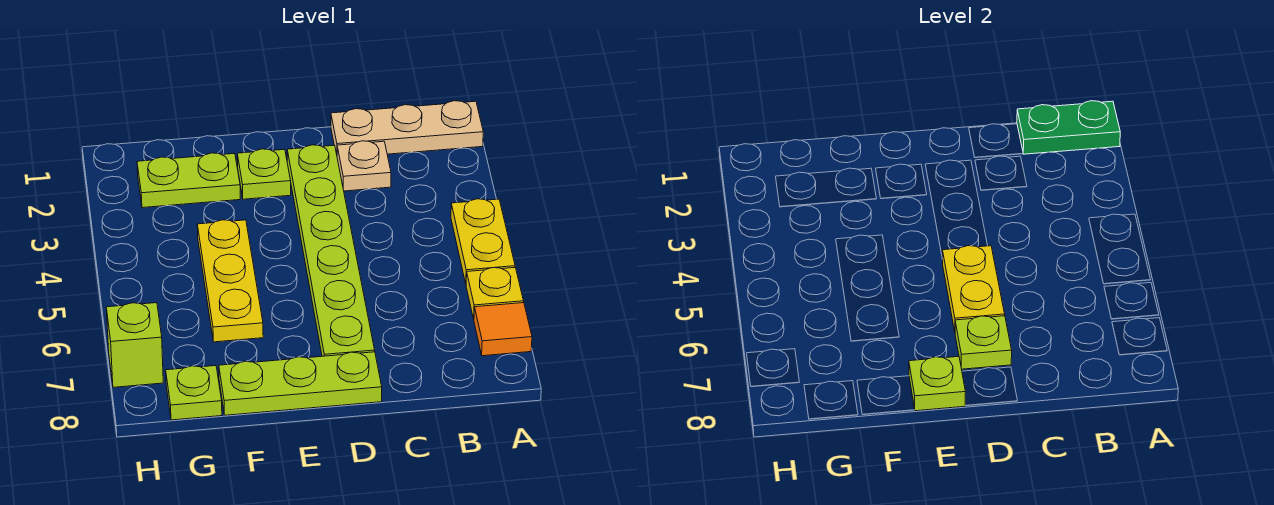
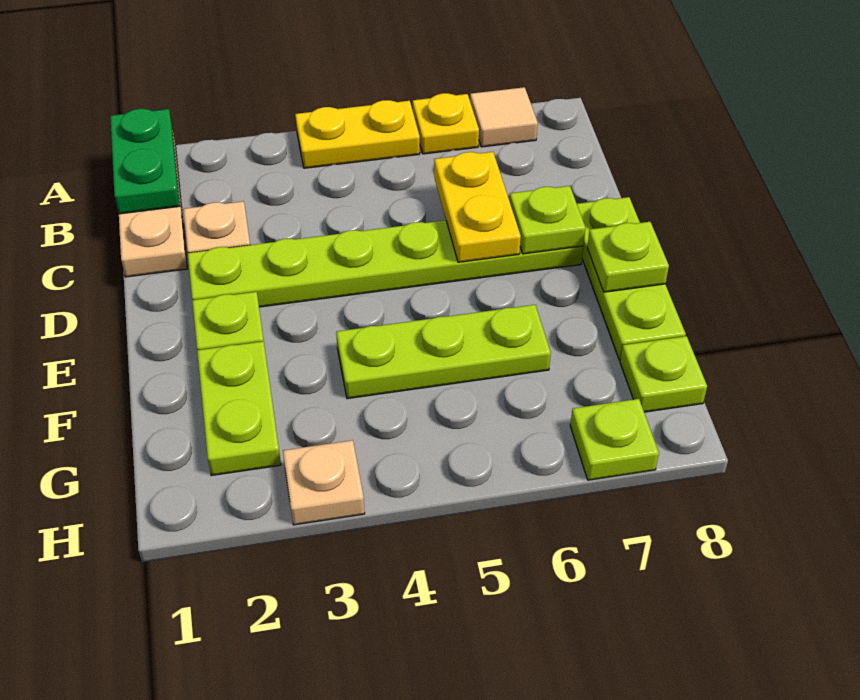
orange 1x1 tile [474,303,532,356] -> tan 1x1 tile [470,87,538,147]
yellow 1x2 plate [943,246,1005,331] -> yellow 1x2 plate turned to [434,152,521,262]
yellow 1x3 plate [197,220,263,342] -> lime 1x3 plate [336,305,551,399]
none -> tan 1x1 plate [283,440,365,525]
lime 1x1 brick [106,303,163,387] -> lime 1x1 plate [570,399,659,480]

